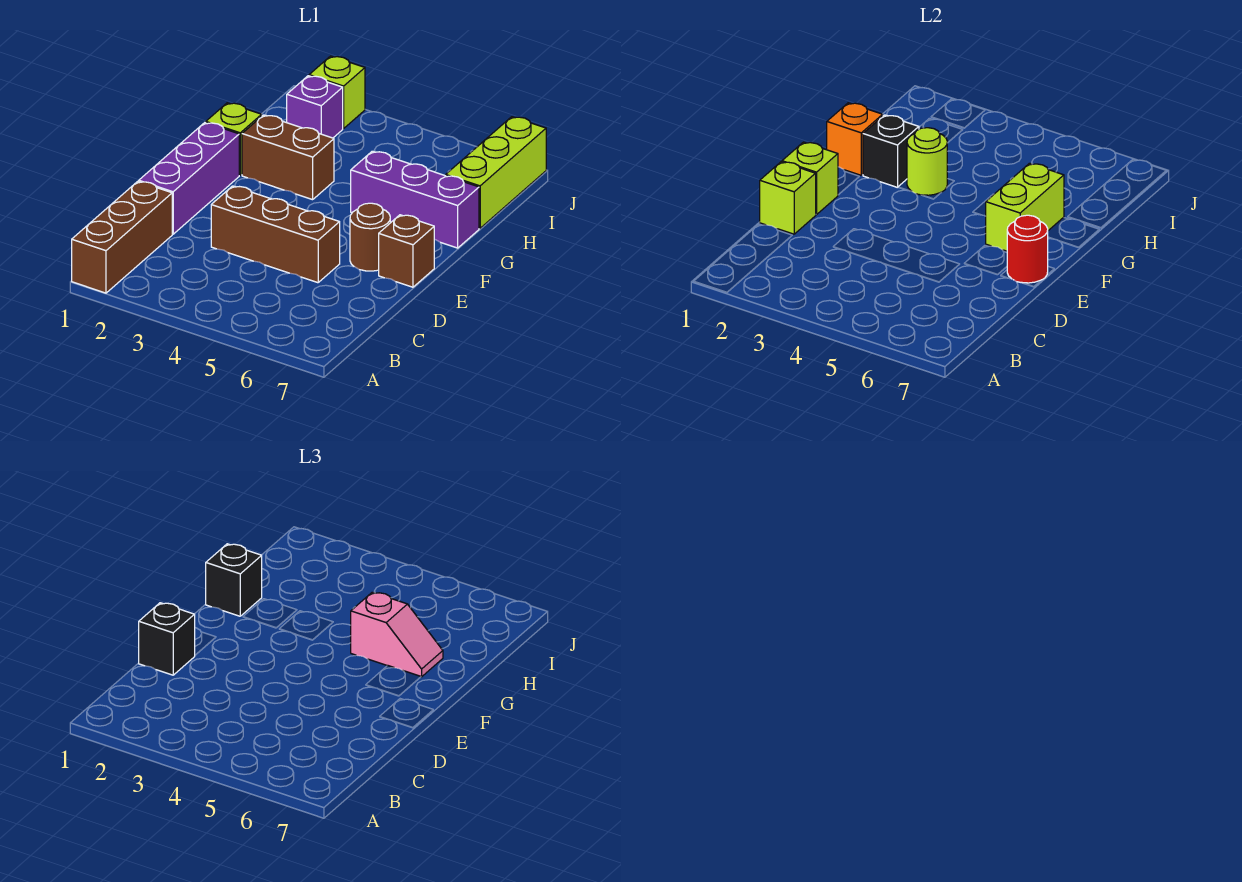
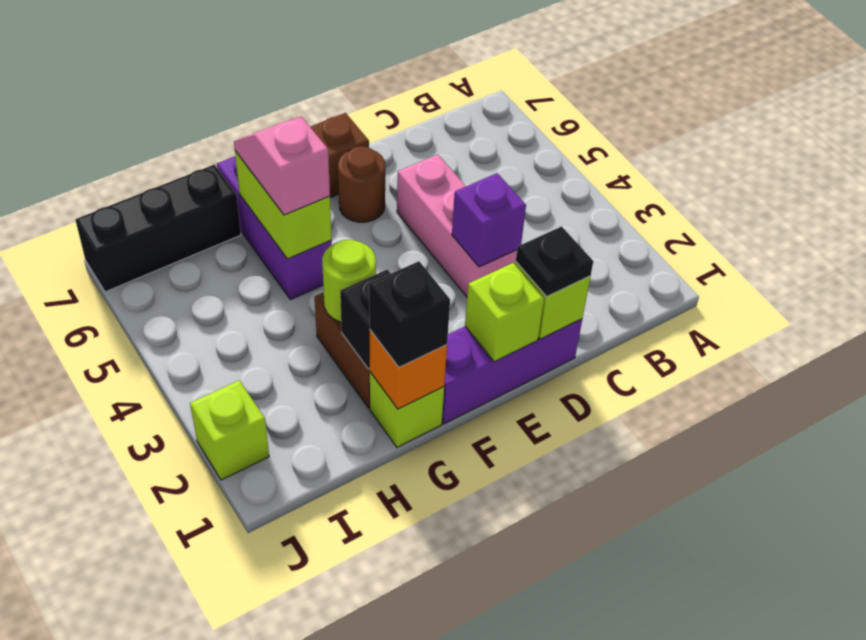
brown 1x3 brick [72,181,172,293] -> none
black 1x1 brick [139,603,195,675] -> black 1x1 plate [516,226,593,297]
brown 1x3 brick [211,186,340,283] -> pink 1x3 brick [397,155,517,297]
red 1x1 round brick [1007,215,1048,283] -> none
lime 1x2 brick [986,163,1064,251] -> lime 1x2 brick turned to [235,151,332,259]
lime 1x3 brick [446,117,546,228] -> black 1x3 brick [75,164,241,292]
purple 1x1 brick [287,76,343,138] -> purple 1x1 brick moved to [452,173,526,267]

